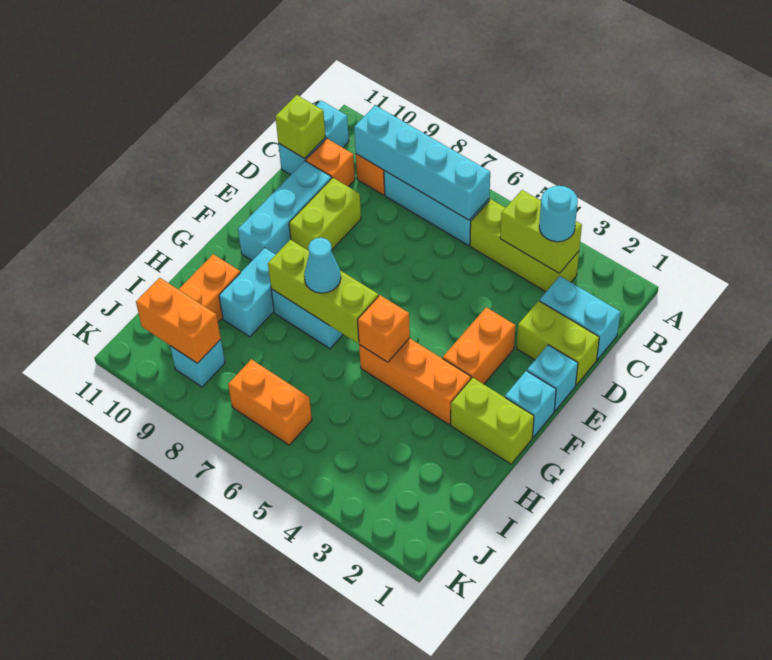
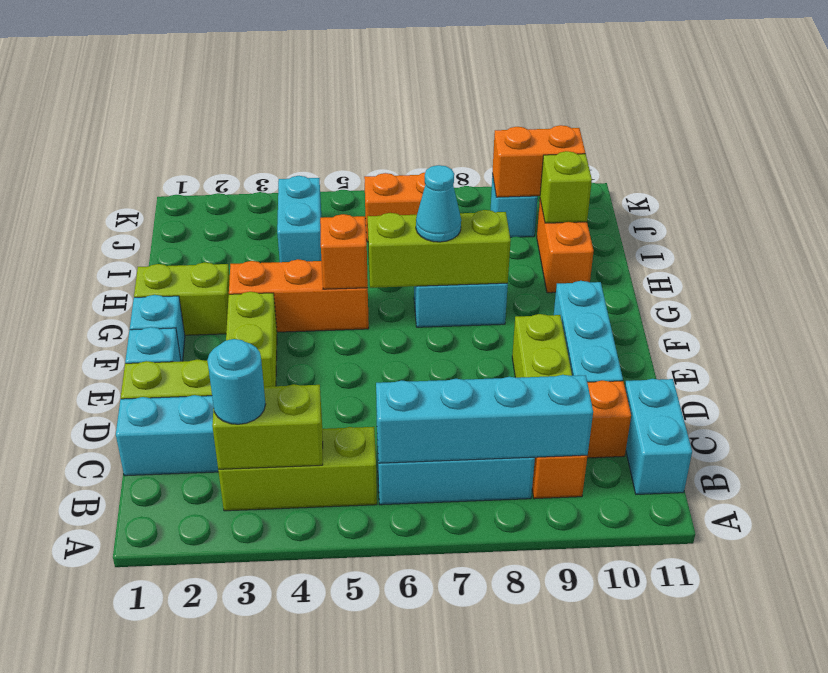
lime 1x1 brick [275,95,325,159] -> lime 1x1 brick moved to [540,151,592,223]
orange 1x2 brick [443,307,515,384] -> lime 1x2 brick [226,292,277,387]
cyan 1x2 brick [219,248,276,337] -> cyan 1x2 brick moved to [277,176,322,262]

